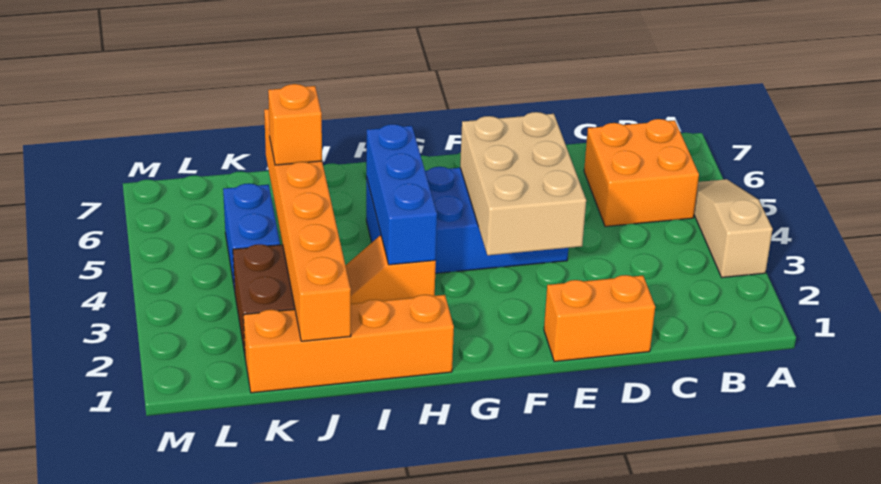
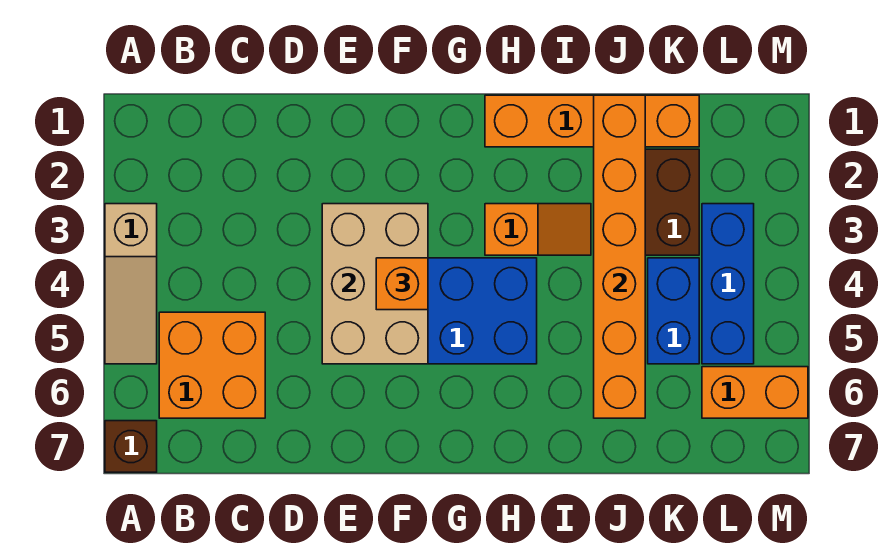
none -> brown 1x1 brick [105,421,157,472]
orange 1x2 brick [544,275,655,362] -> orange 1x2 brick moved to [702,367,808,418]
blue 1x3 brick [366,124,437,265] -> blue 1x3 brick moved to [702,204,754,364]
orange 1x1 brick [268,84,322,165] -> orange 1x1 brick moved to [376,258,428,310]

